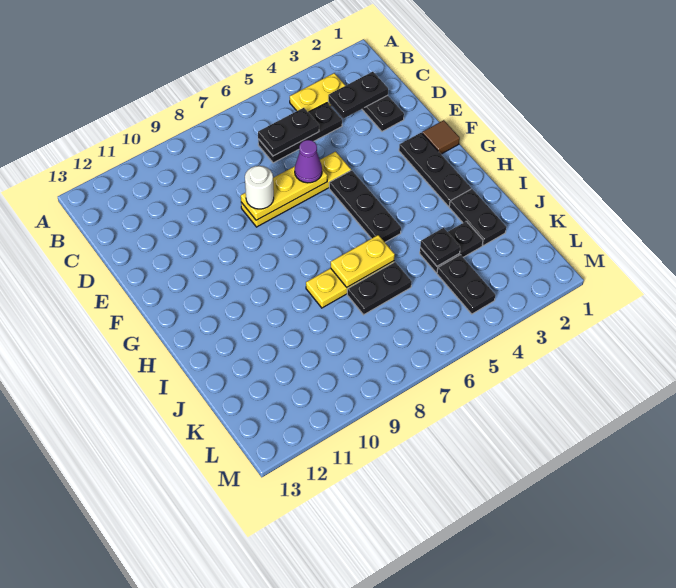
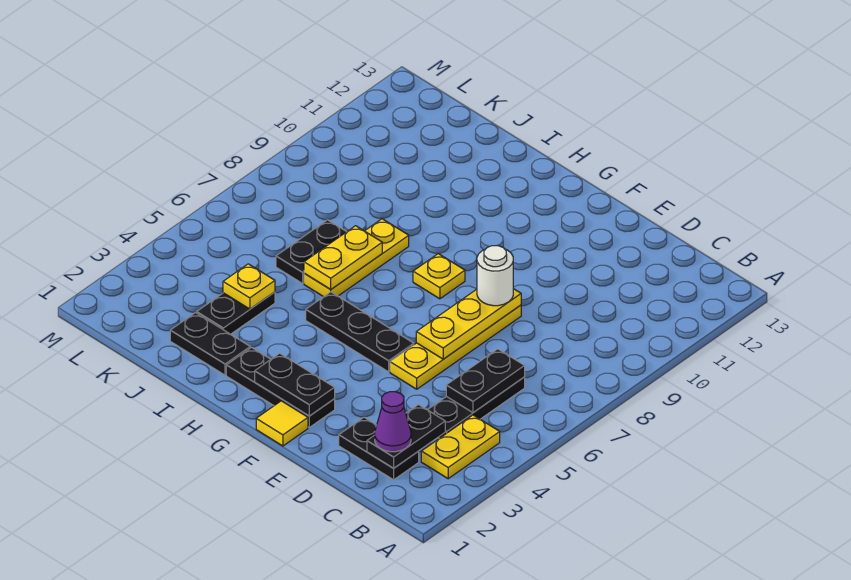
purple 1x1 cone [295,140,322,183] -> purple 1x1 cone moved to [375,392,411,452]
brown 1x1 tile [422,120,460,154] -> yellow 1x1 tile [256,401,308,446]
none -> yellow 1x1 plate [413,254,465,299]
black 1x1 plate [420,228,460,266] -> yellow 1x1 plate [223,264,275,309]
black 1x2 plate [437,255,495,314] -> black 1x2 plate moved to [255,353,335,416]

